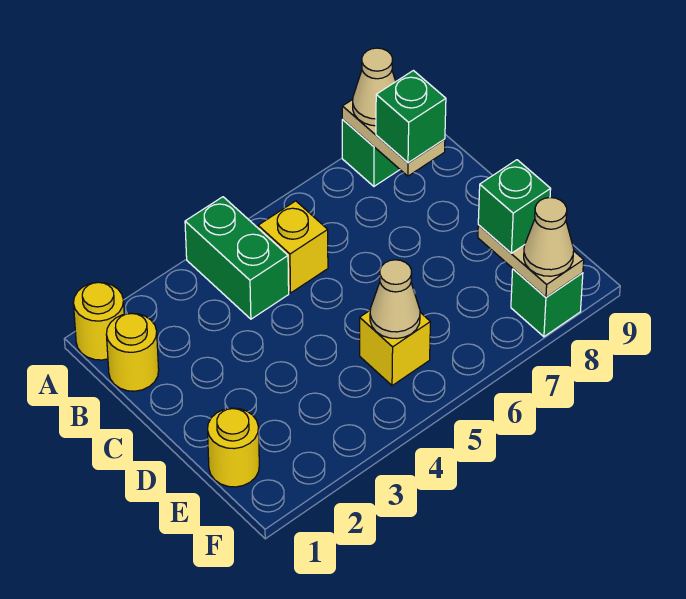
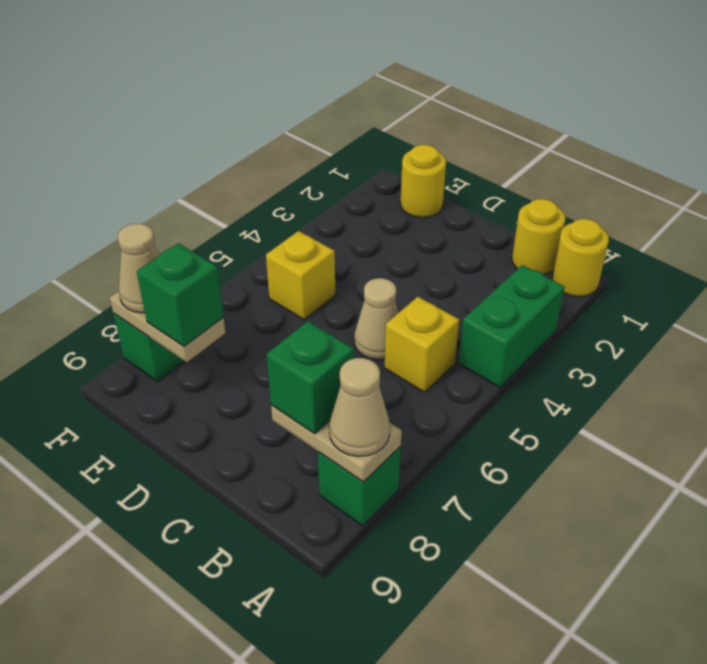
green 1x2 brick [185,197,289,319] -> green 1x2 brick turned to [458,265,565,388]
tan 1x1 cone [370,260,420,338] -> tan 1x1 cone moved to [354,278,398,360]

